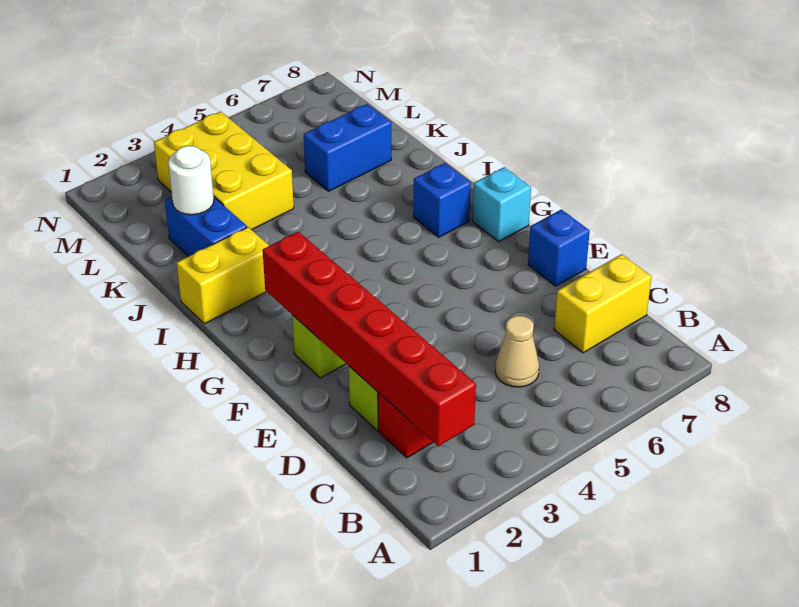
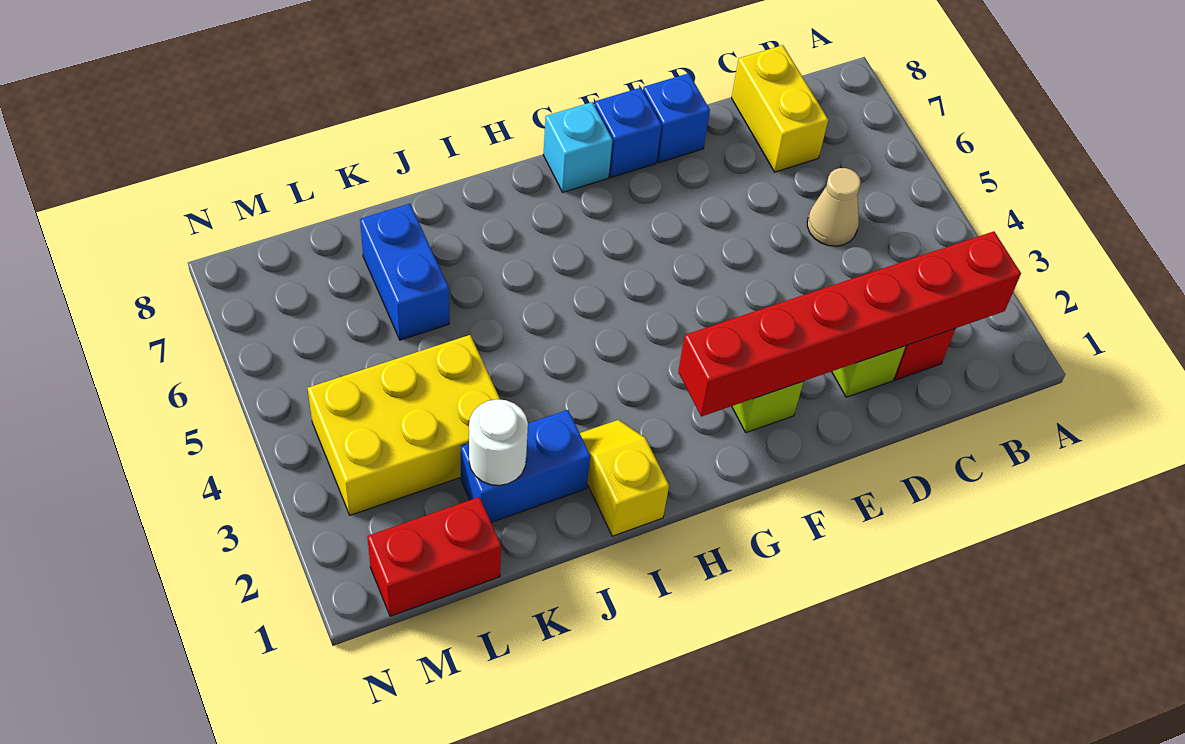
blue 1x1 brick [413,163,471,237] -> blue 1x1 brick moved to [594,88,662,177]
yellow 1x2 brick [177,227,269,324] -> yellow 1x2 slope [580,420,669,536]
none -> red 1x2 brick [367,497,501,616]

